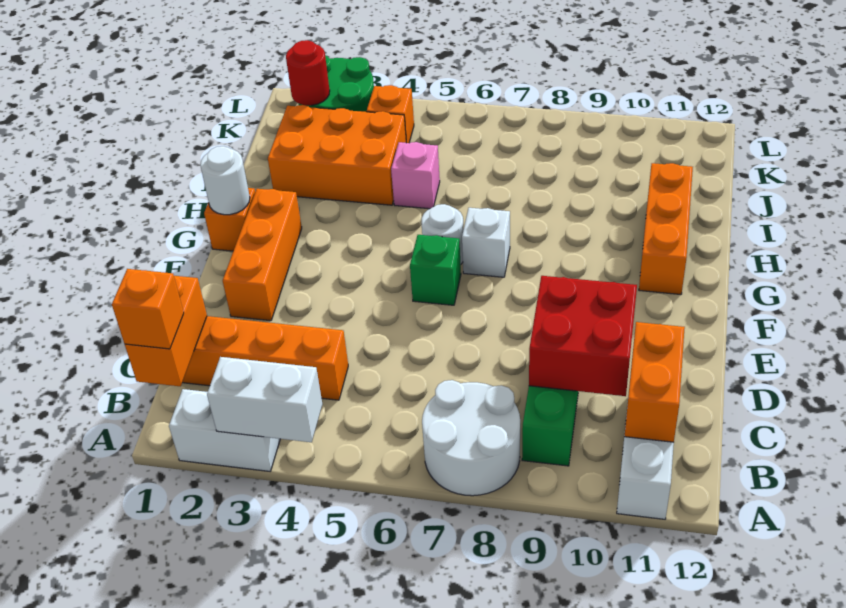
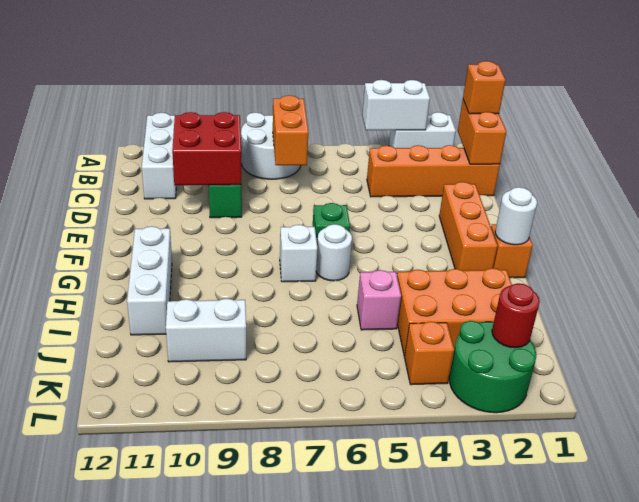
orange 1x2 brick [624,322,685,442] -> orange 1x2 brick moved to [273,95,308,165]
orange 1x3 brick [639,163,693,295] -> white 1x3 brick [127,226,172,335]
none -> white 1x2 brick [166,299,246,362]

